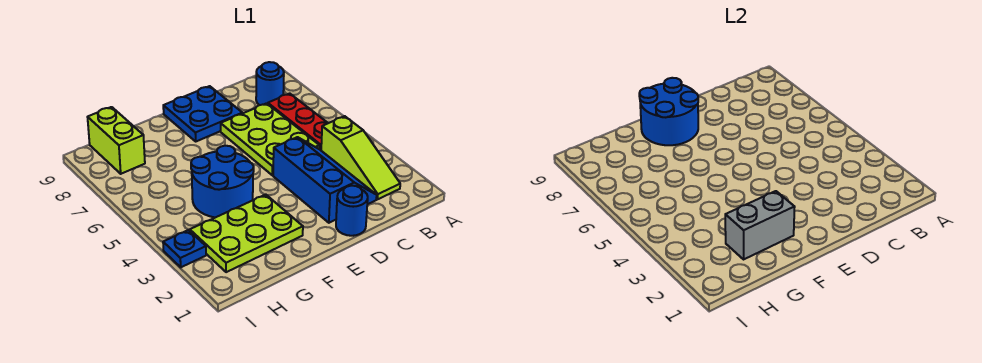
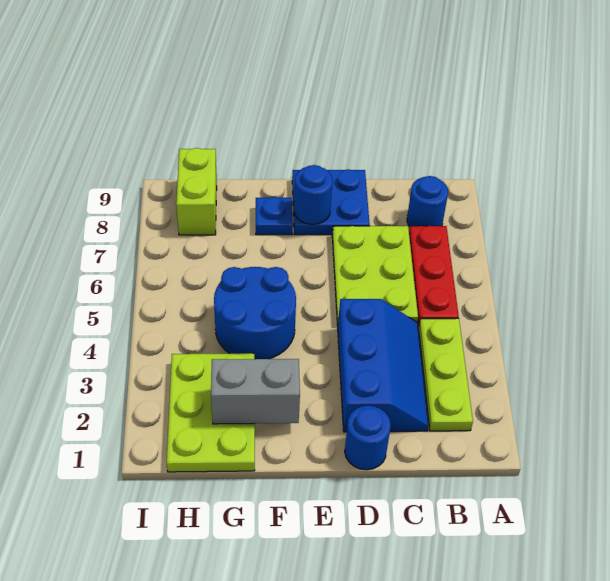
lime 1x3 slope [321,116,400,199] -> lime 1x3 plate [419,318,473,431]
blue 2x2 round brick [639,78,698,145] -> blue 1x1 round brick [294,165,333,225]
lime 2x3 plate [190,195,303,272] -> lime 2x3 plate turned to [167,353,255,472]
blue 1x1 plate [163,230,206,267] -> blue 1x1 plate moved to [256,197,293,235]

